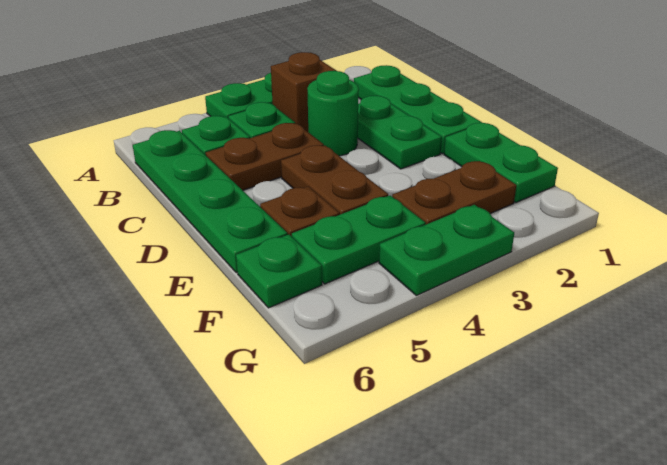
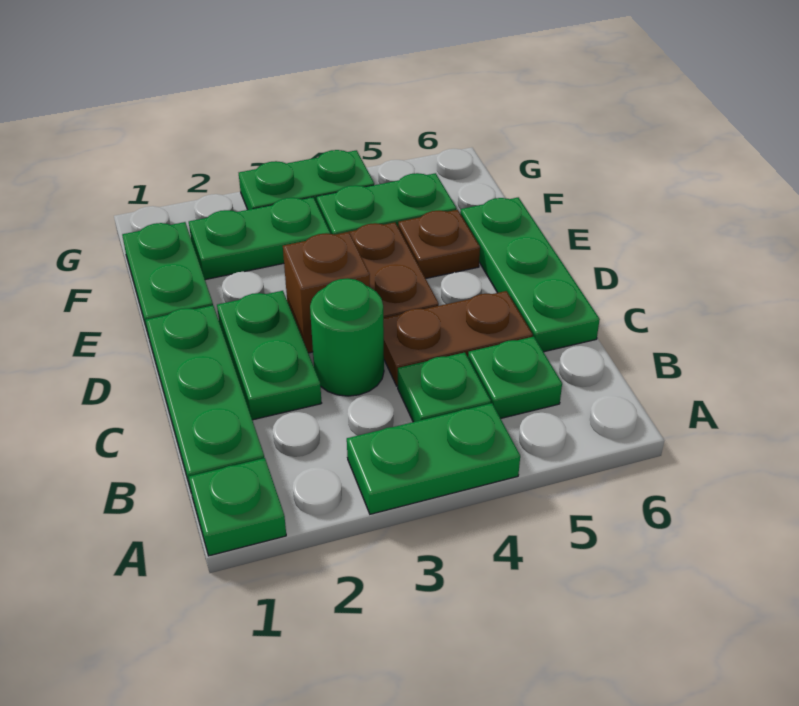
brown 1x1 brick [271,52,336,132] -> brown 1x1 brick moved to [283,232,370,353]
green 1x4 plate [133,130,288,273] -> green 1x3 plate [460,197,600,352]
brown 1x2 plate [392,161,517,224] -> green 1x2 plate [189,197,331,280]
green 1x1 plate [236,235,322,308] -> green 1x1 plate moved to [189,458,286,556]

